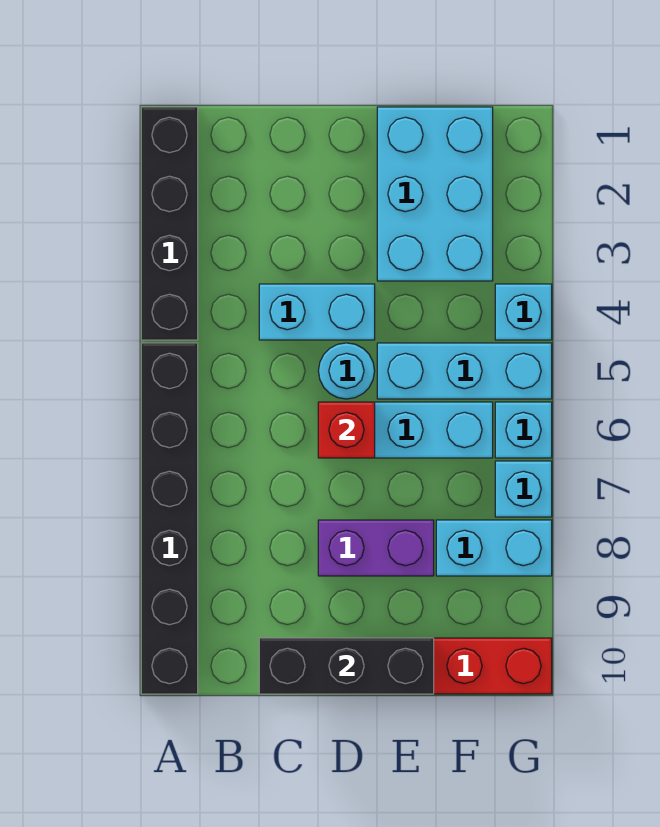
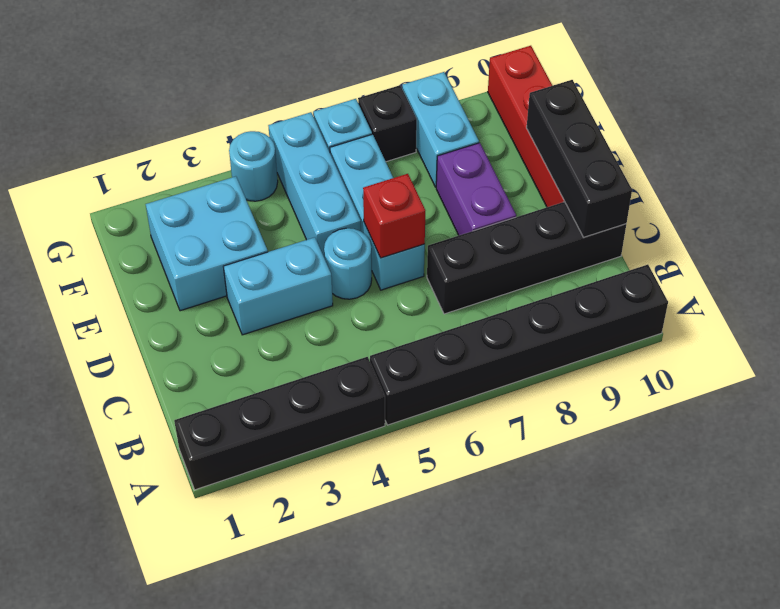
cyan 1x2 brick [259,284,375,340] -> cyan 1x2 brick turned to [223,237,333,335]
none -> black 1x4 brick [427,202,626,314]
cyan 2x3 brick [377,107,493,281] -> cyan 2x2 brick [146,176,268,311]
cyan 1x1 brick [495,284,552,340] -> cyan 1x1 round brick [229,131,278,201]
cyan 1x1 brick [495,461,552,517] -> black 1x1 brick [358,85,417,162]

